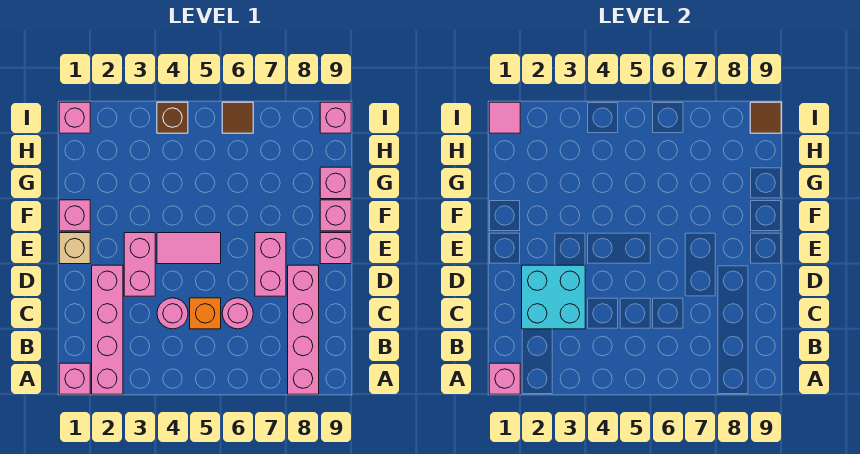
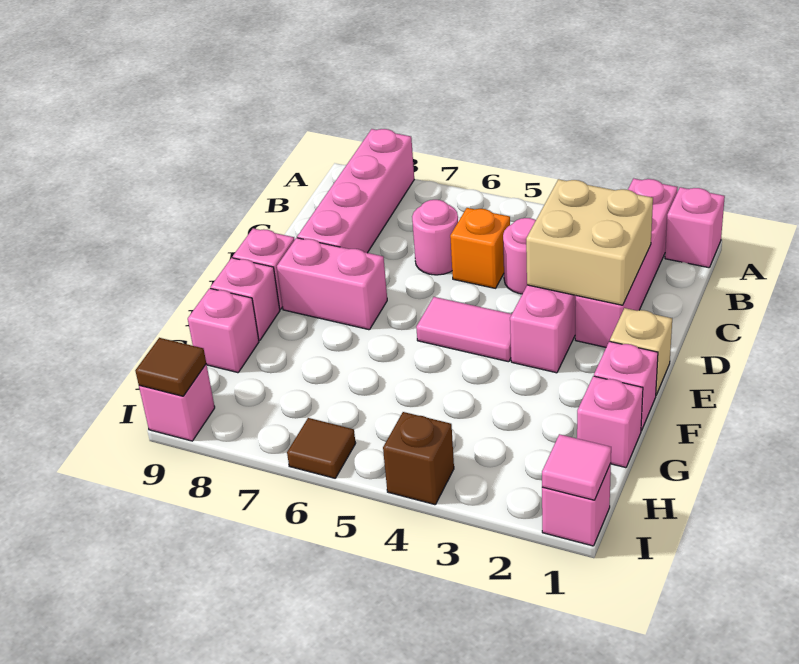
pink 1x1 brick [489,363,520,394] -> pink 1x1 brick moved to [577,376,643,468]
cyan 2x2 brick [522,265,585,329] -> tan 2x2 brick [526,179,653,305]
pink 1x2 brick [255,233,286,296] -> pink 1x2 brick turned to [277,238,387,330]

